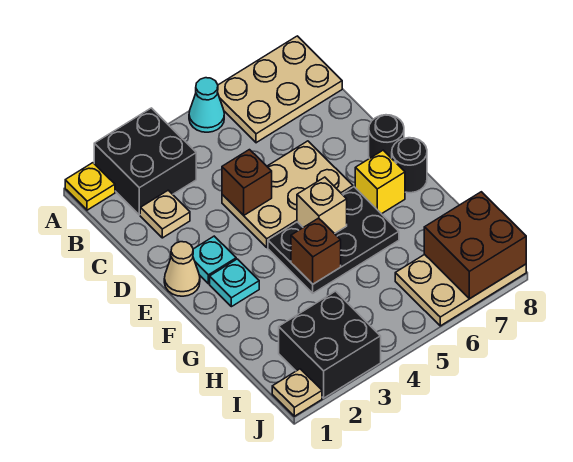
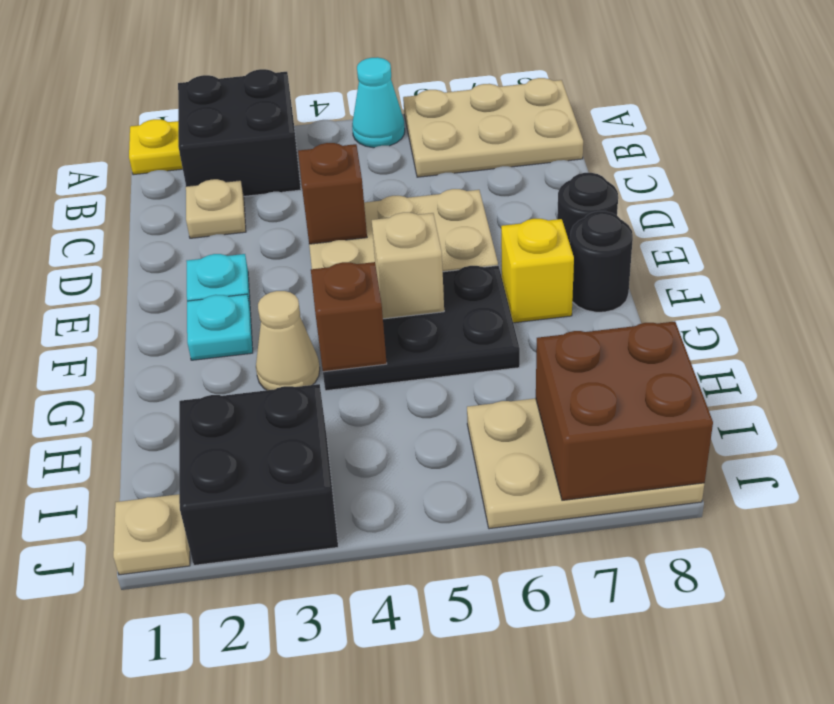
tan 1x1 cone [164,242,200,296] -> tan 1x1 cone moved to [256,291,320,390]

